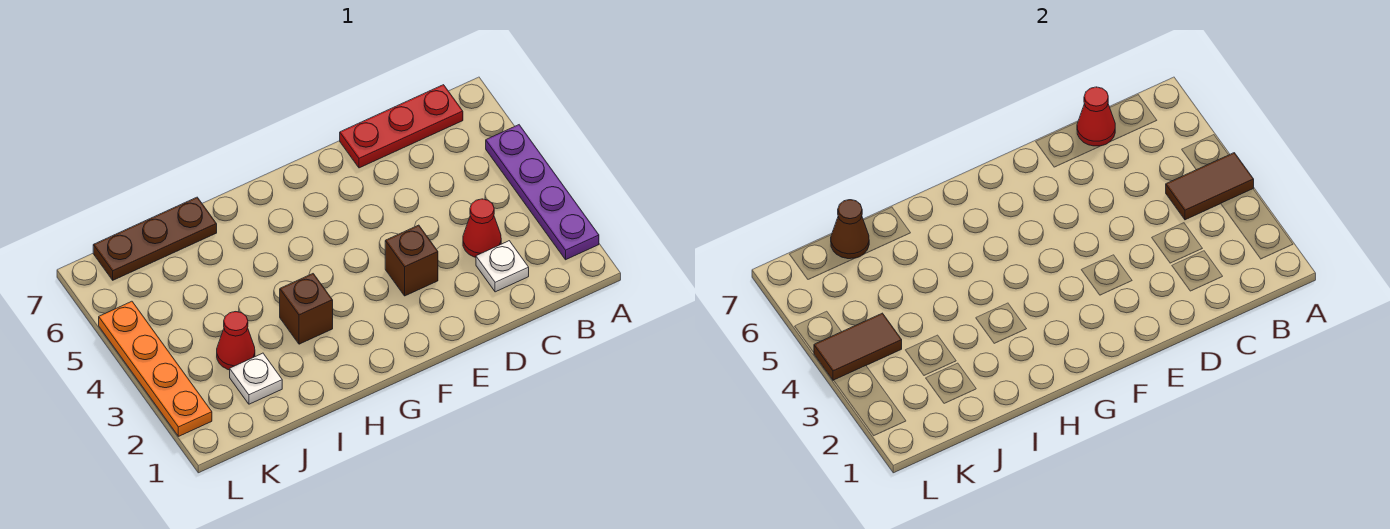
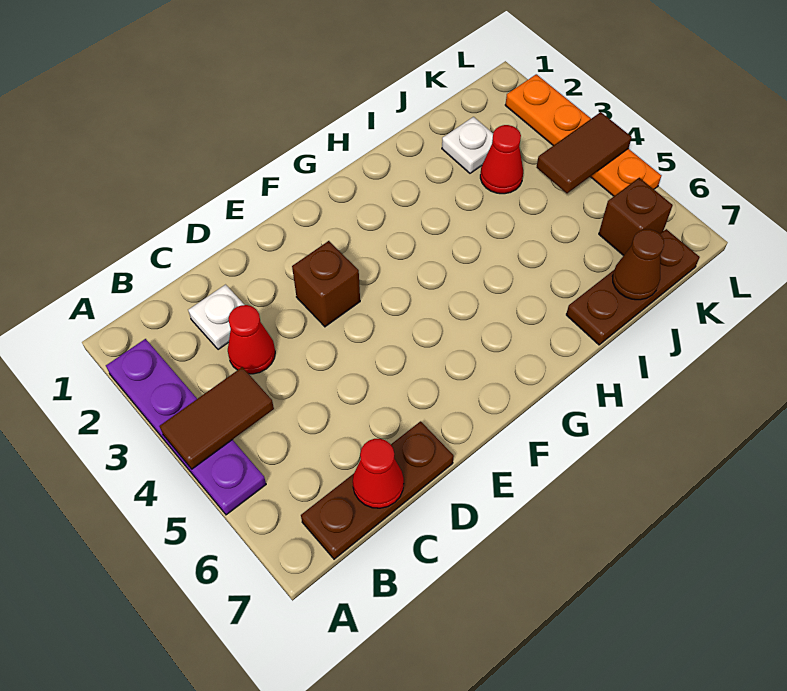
red 1x3 plate [340,85,463,168] -> brown 1x3 plate [301,421,454,559]
brown 1x1 brick [280,274,333,344] -> brown 1x1 brick moved to [599,178,673,256]

